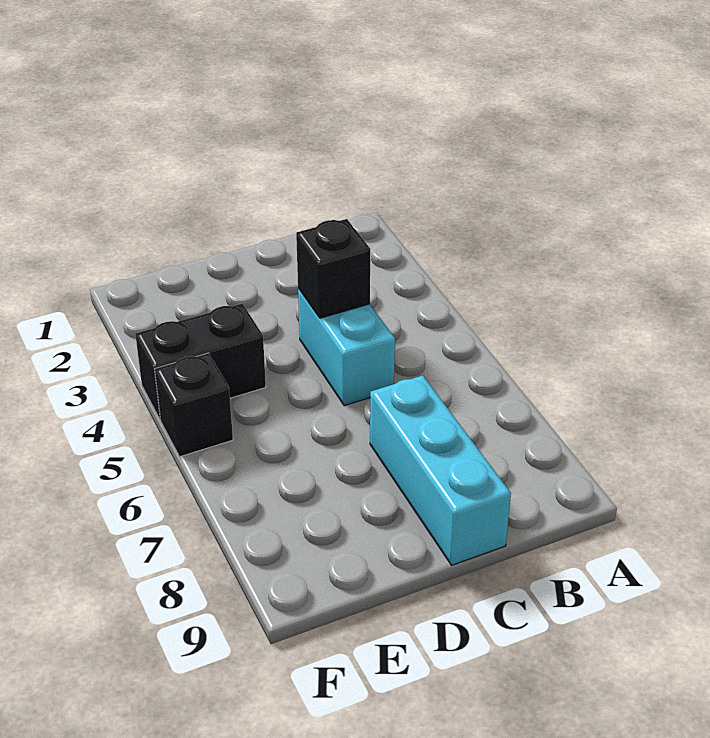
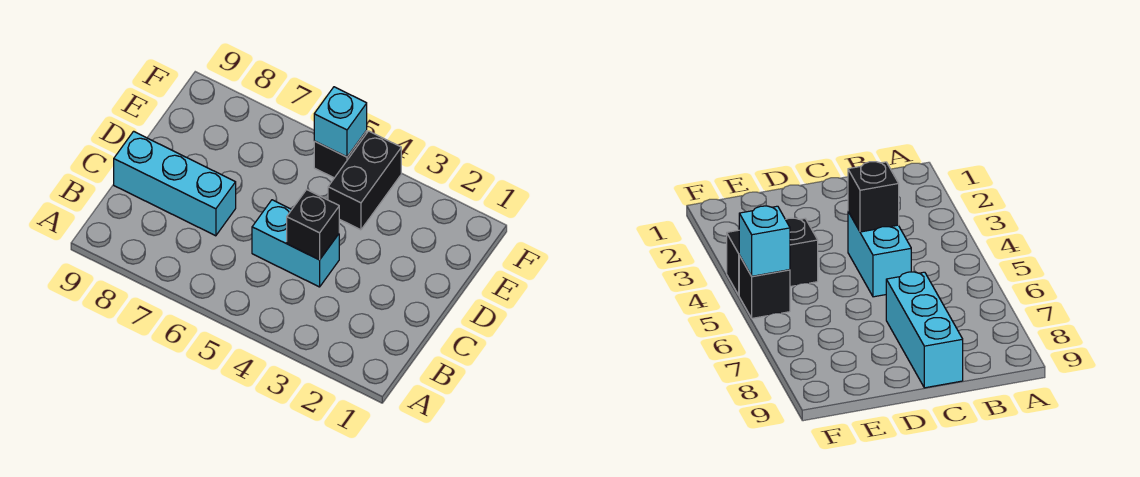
none -> cyan 1x1 brick [314,87,367,157]

